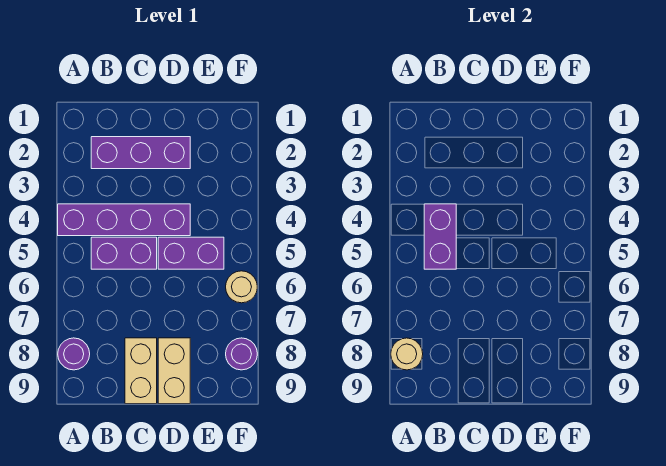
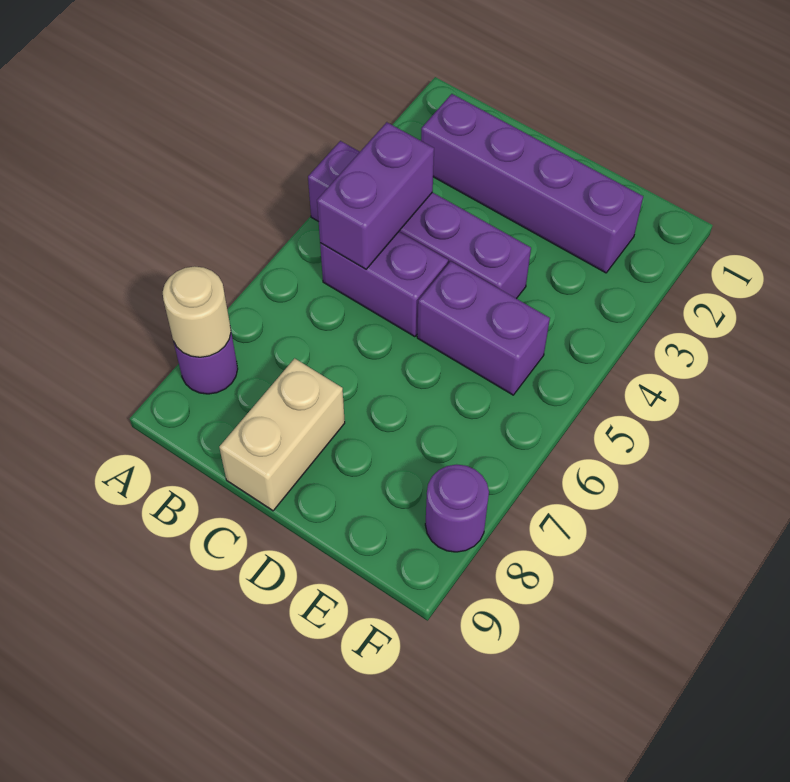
purple 1x3 brick [91,137,190,169] -> purple 1x4 brick [421,94,643,273]
tan 1x2 brick [158,338,190,404] -> none
tan 1x1 round brick [226,271,257,303] -> none

